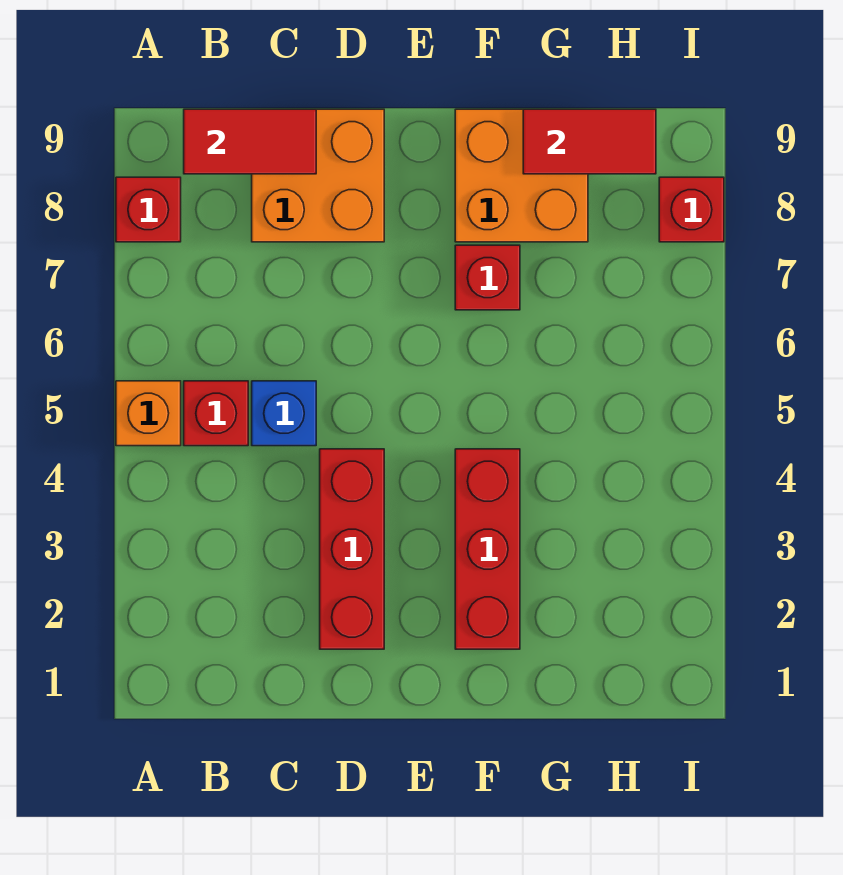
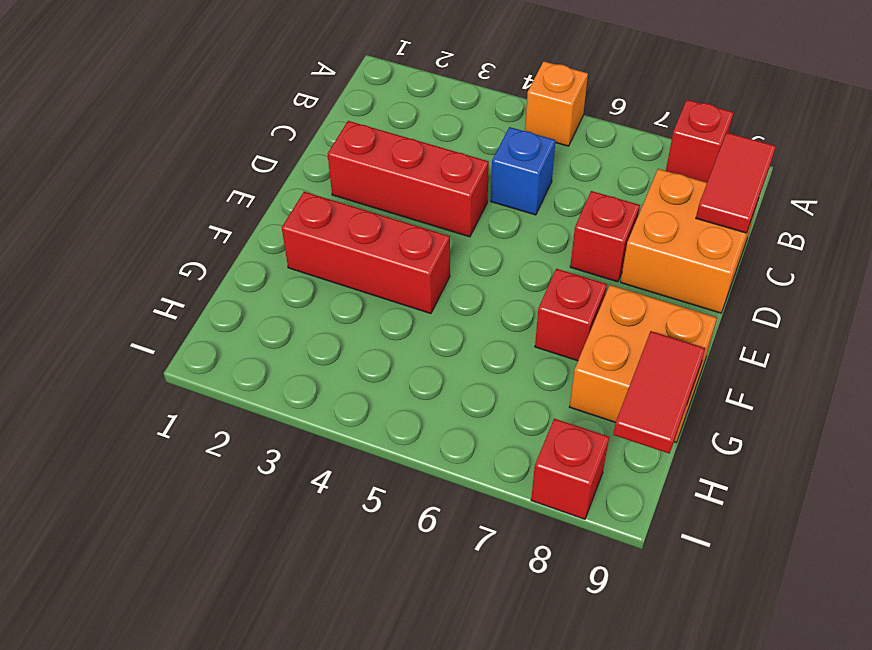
red 1x1 brick [184,381,248,446] -> red 1x1 brick moved to [570,191,640,282]

